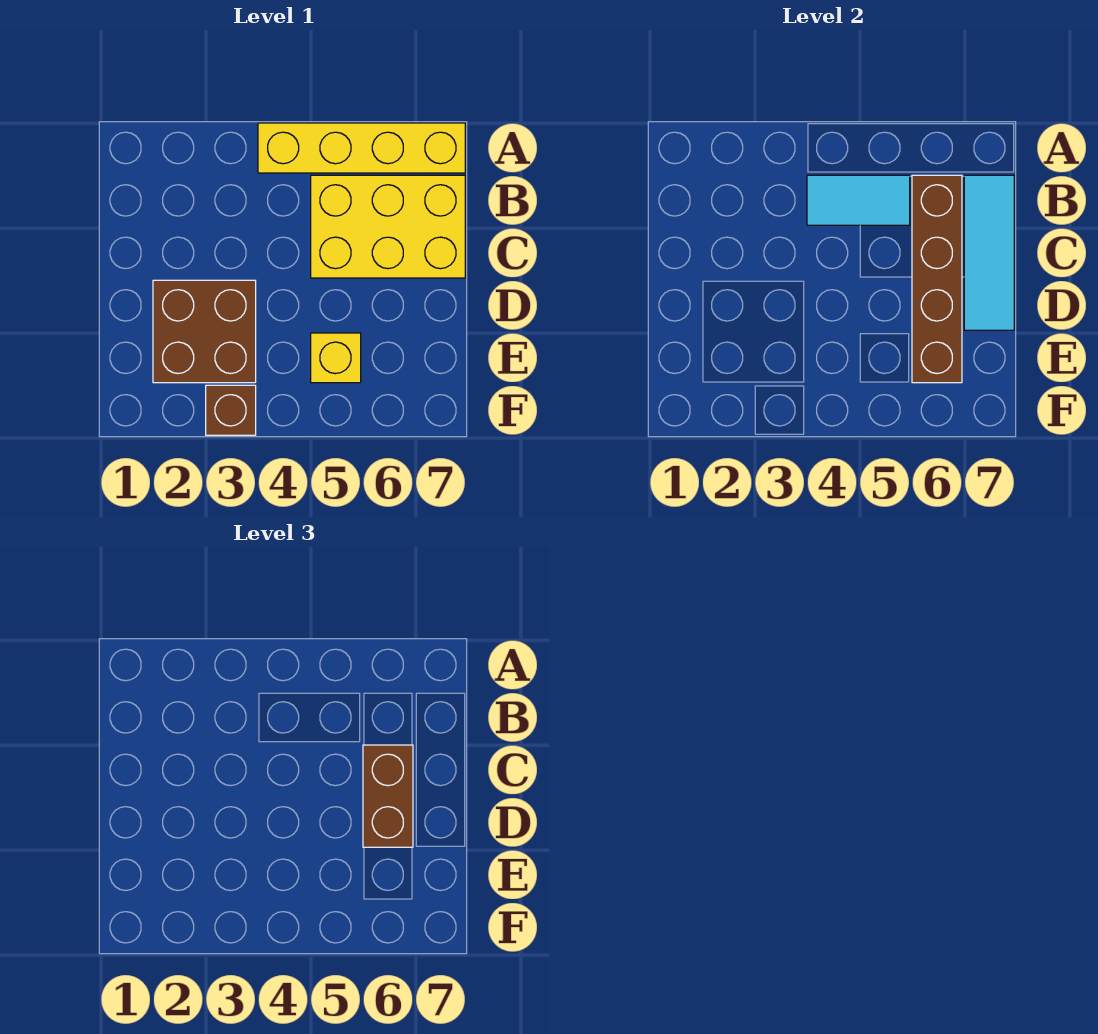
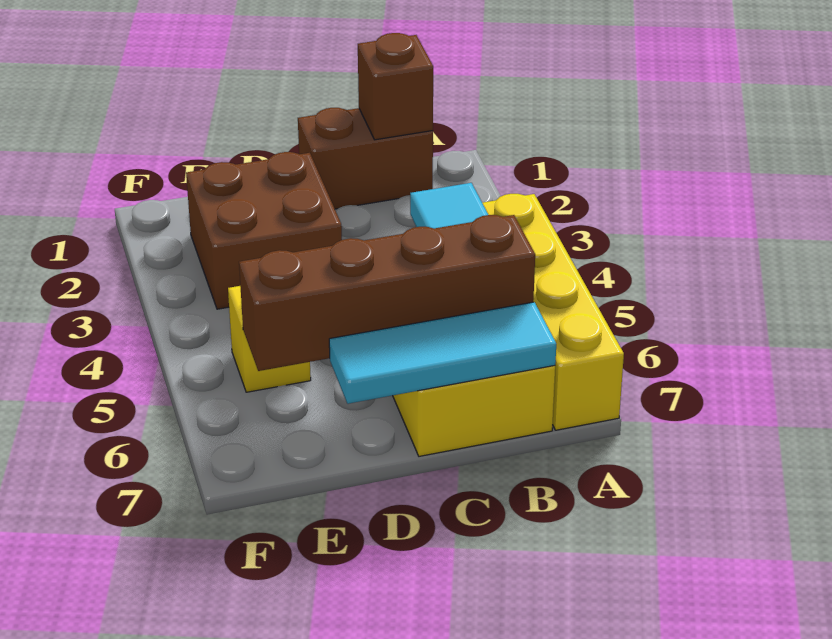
brown 1x2 brick [363,745,413,847] -> brown 1x2 brick moved to [298,108,433,209]
brown 1x1 brick [206,385,256,435] -> brown 1x1 brick moved to [358,33,433,140]

